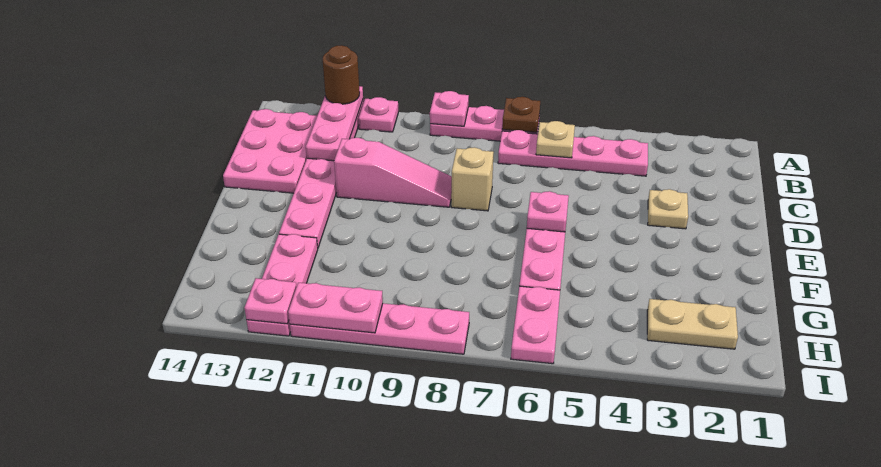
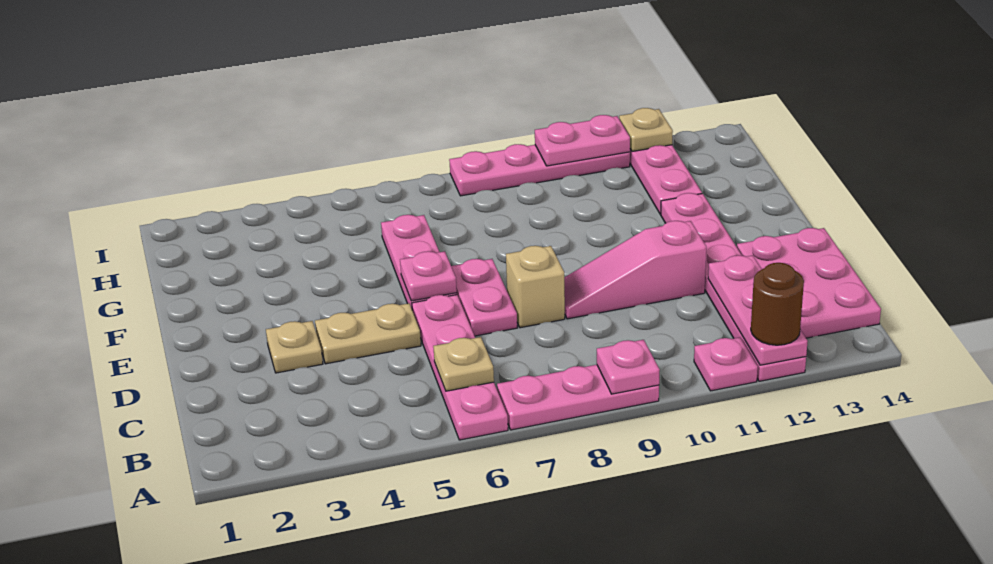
brown 1x1 plate [502,97,540,132] -> none
pink 1x4 plate [498,130,648,176] -> pink 1x4 plate turned to [412,295,508,440]
tan 1x2 plate [647,299,738,349] -> tan 1x2 plate moved to [315,303,421,364]
pink 1x2 plate [511,286,560,364] -> pink 1x2 plate moved to [451,259,517,336]
pink 1x1 plate [244,278,297,324] -> tan 1x1 plate [619,108,673,151]

